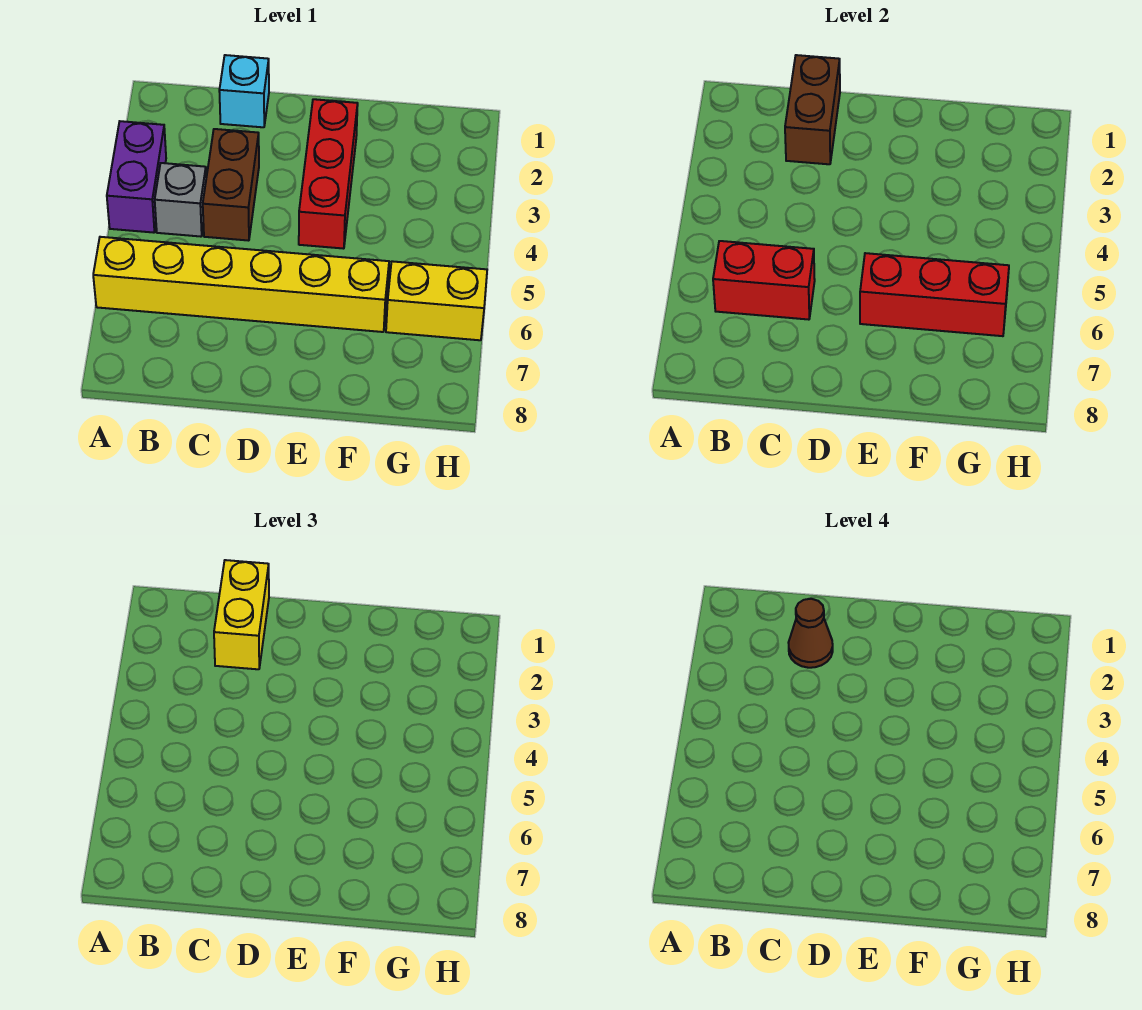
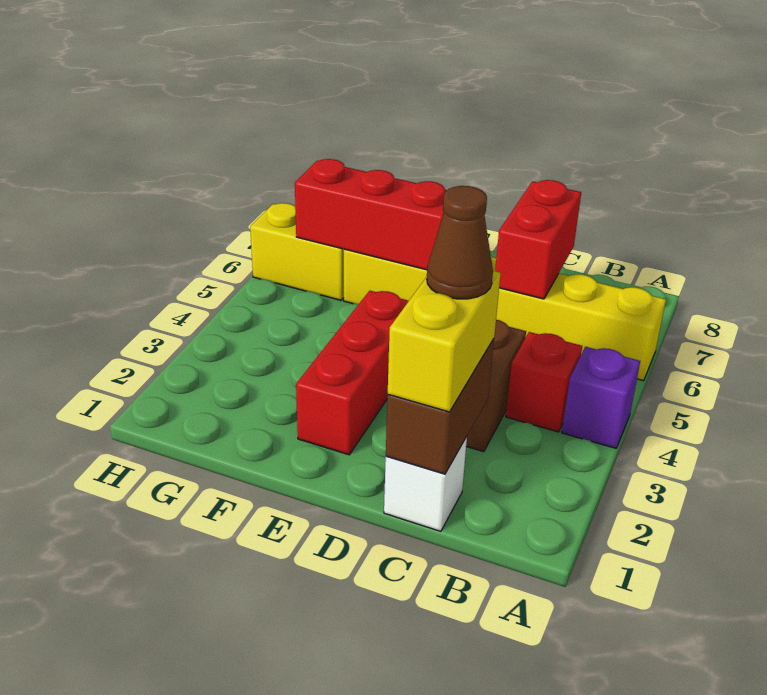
purple 1x2 brick [107,121,166,233] -> purple 1x1 brick [562,347,640,448]
grey 1x1 brick [155,163,206,237] -> red 1x1 brick [506,332,582,432]
red 1x2 brick [713,241,815,320] -> red 1x2 brick turned to [495,180,581,299]
cyan 1x1 brick [219,55,269,127] -> white 1x1 brick [384,437,467,531]

